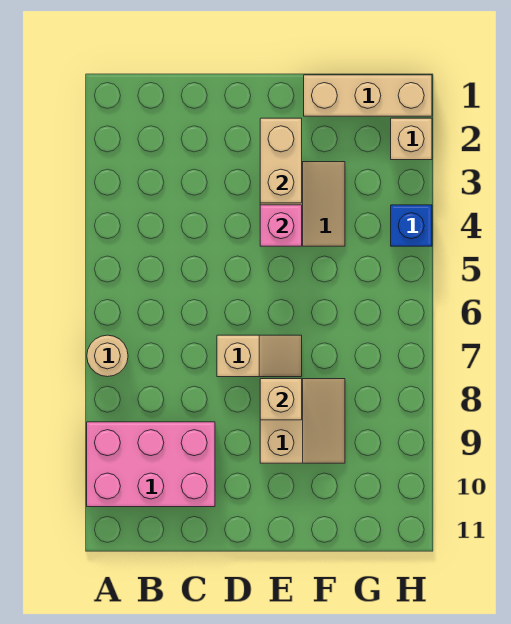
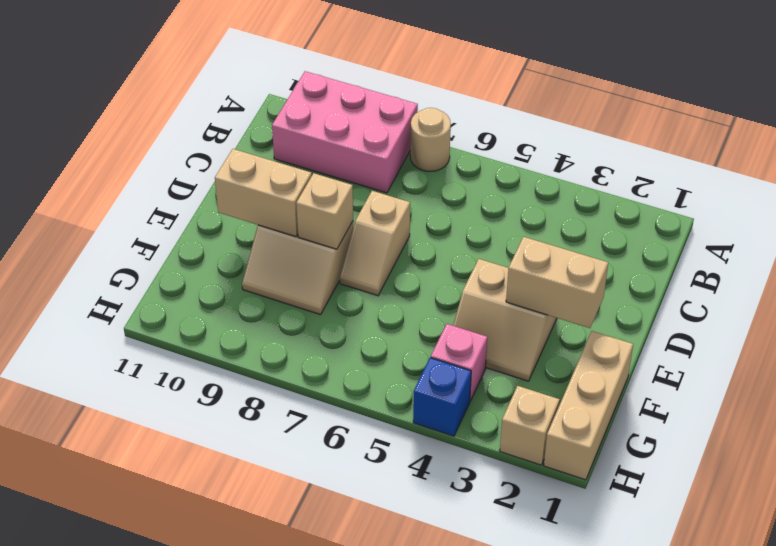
pink 2x3 brick [87,422,215,507] -> pink 2x3 brick turned to [272,71,418,193]
pink 1x1 brick [260,205,302,246] -> pink 1x1 brick moved to [431,324,487,401]
none -> tan 1x2 brick [215,149,312,237]

